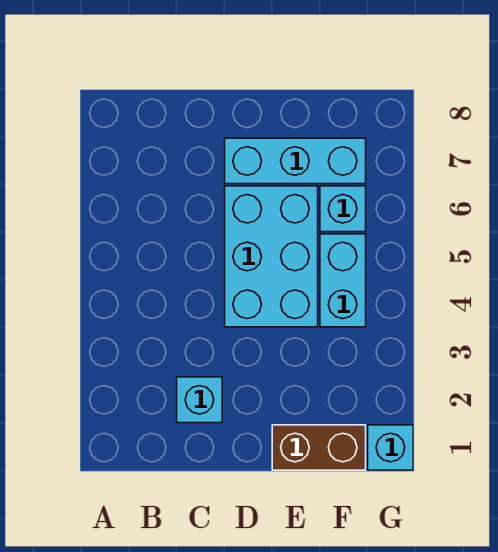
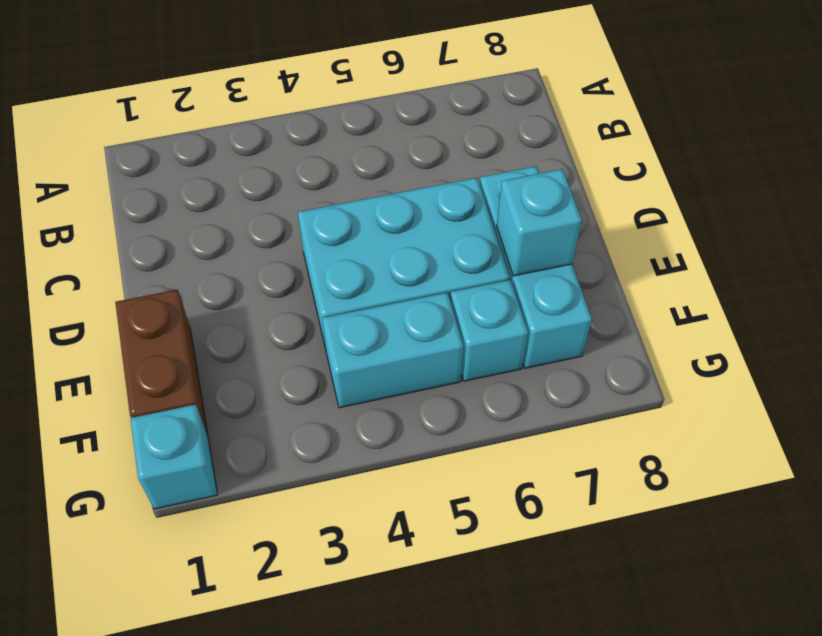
cyan 1x1 brick [177,377,222,423] -> cyan 1x1 brick moved to [497,169,582,276]

